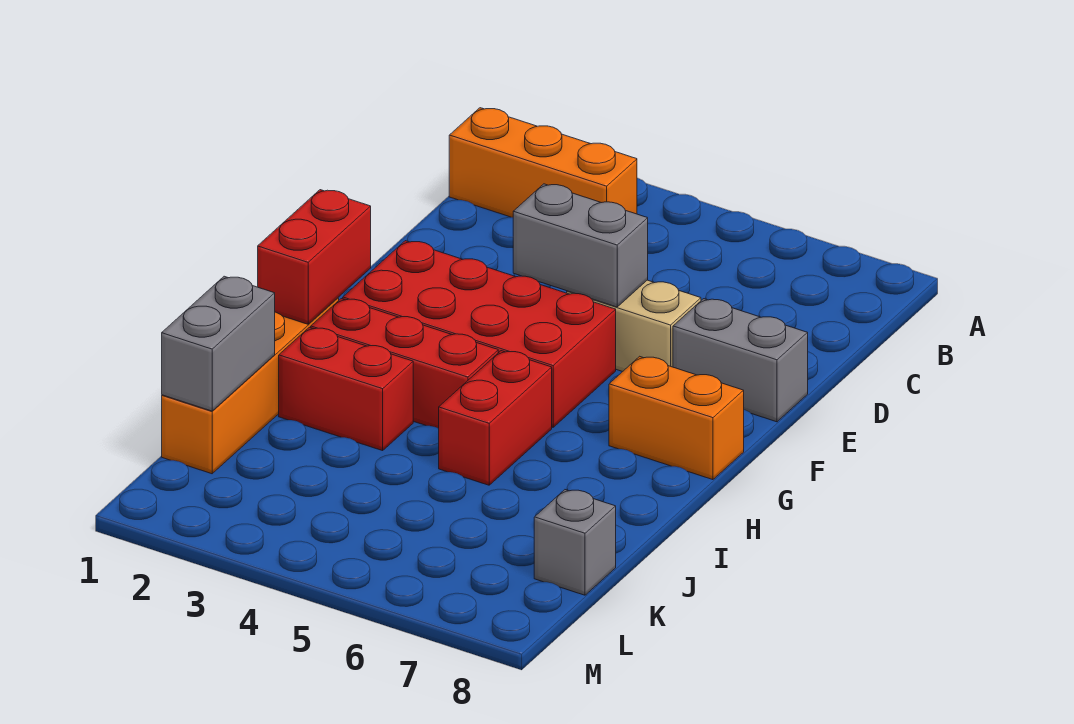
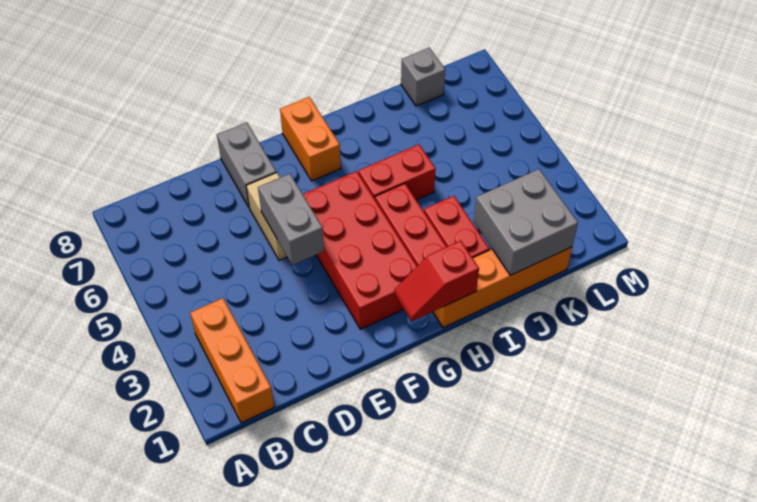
red 1x2 brick [258,190,371,324] -> red 1x2 slope [394,241,479,321]
grey 1x2 brick [162,276,275,411] -> grey 2x2 brick [474,169,578,275]

